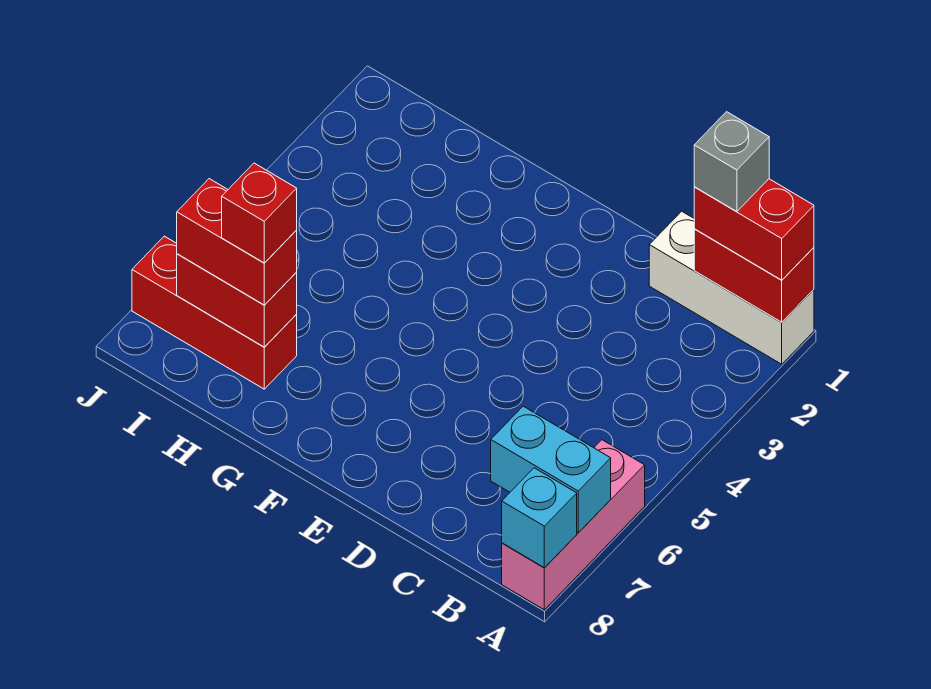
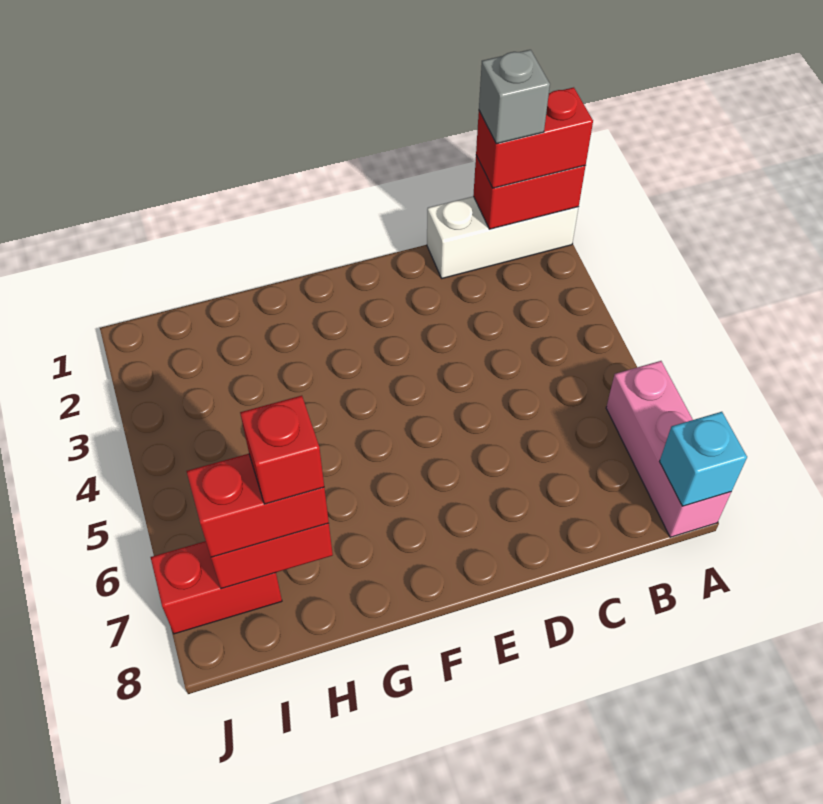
cyan 1x2 brick [491,406,611,533] -> none
red 1x3 brick [132,236,297,389] -> red 1x2 brick [151,541,282,634]

